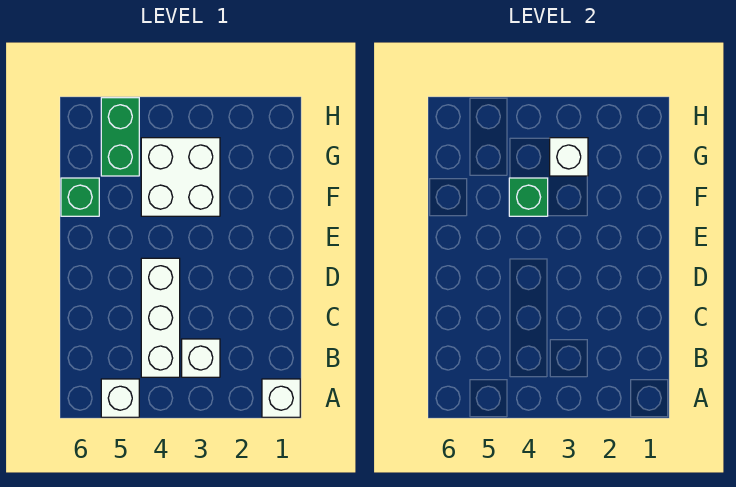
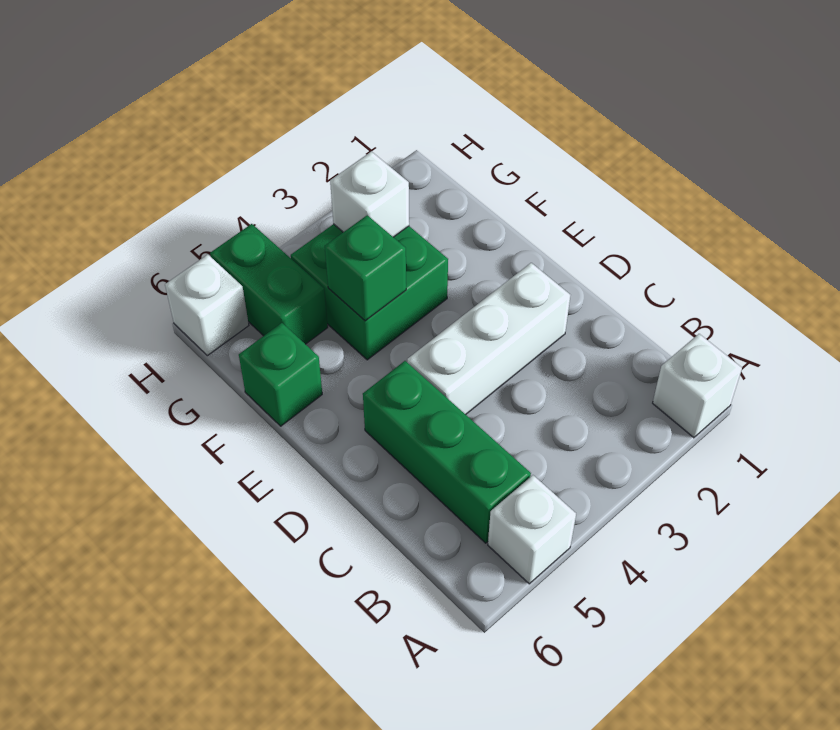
white 1x1 brick [182,339,220,377] -> white 1x1 brick moved to [165,255,249,356]
white 1x3 brick [141,258,180,377] -> white 1x3 brick turned to [407,263,570,415]
none -> green 1x3 brick [363,361,531,543]
white 2x2 brick [141,138,220,216] -> green 2x2 brick [291,224,448,360]

